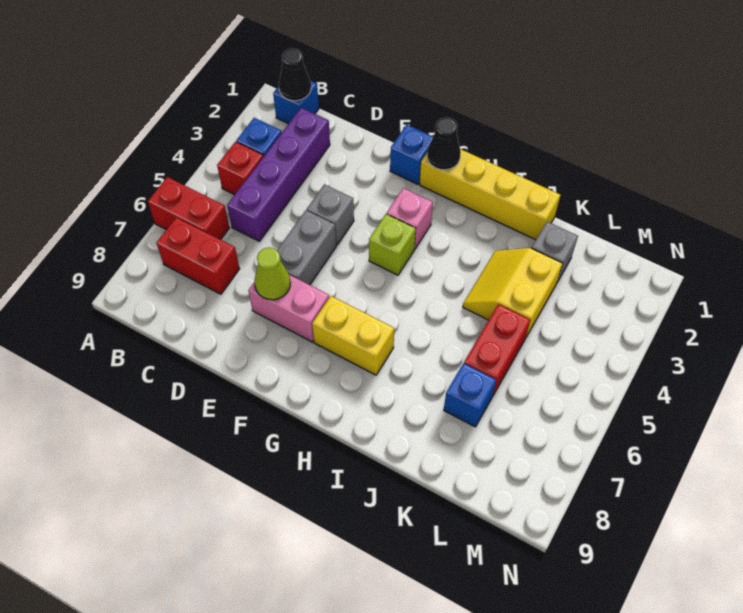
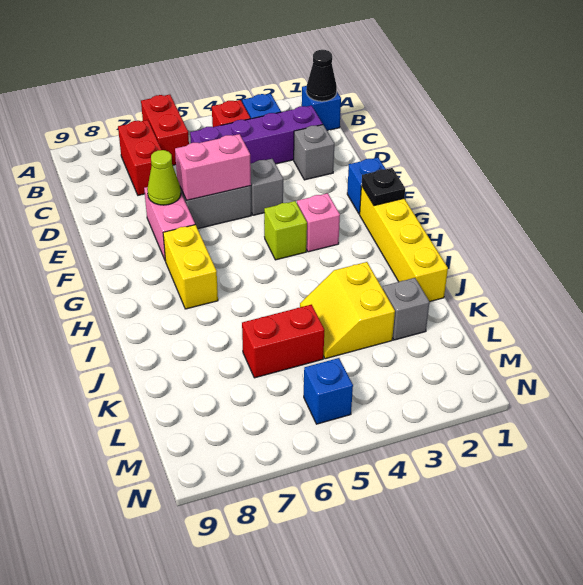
none -> grey 1x1 brick [294,125,334,180]
none -> pink 1x2 brick [175,134,251,200]
black 1x1 cone [427,117,461,170] -> black 1x1 plate [362,168,405,206]
yellow 2x2 slope [463,248,563,337] -> yellow 2x2 slope turned to [300,262,395,359]
blue 1x1 brick [444,363,496,427] -> blue 1x1 brick moved to [304,358,353,424]

